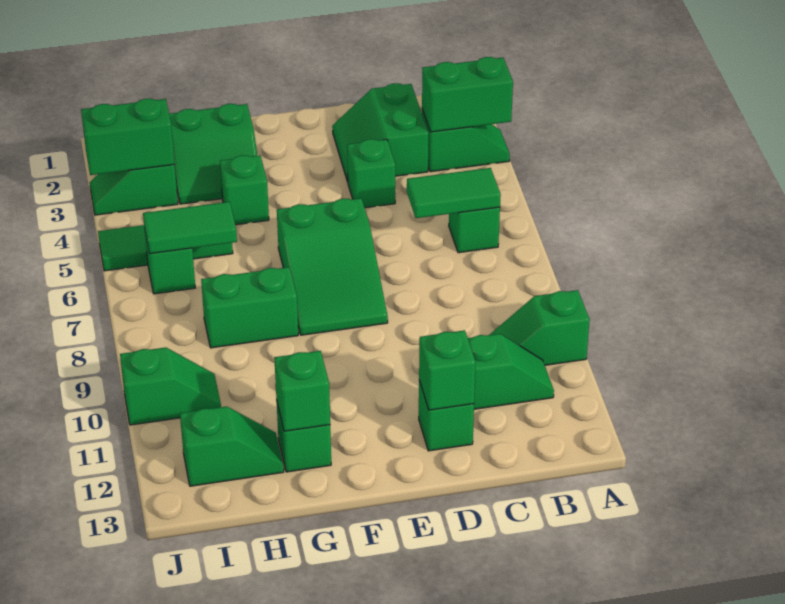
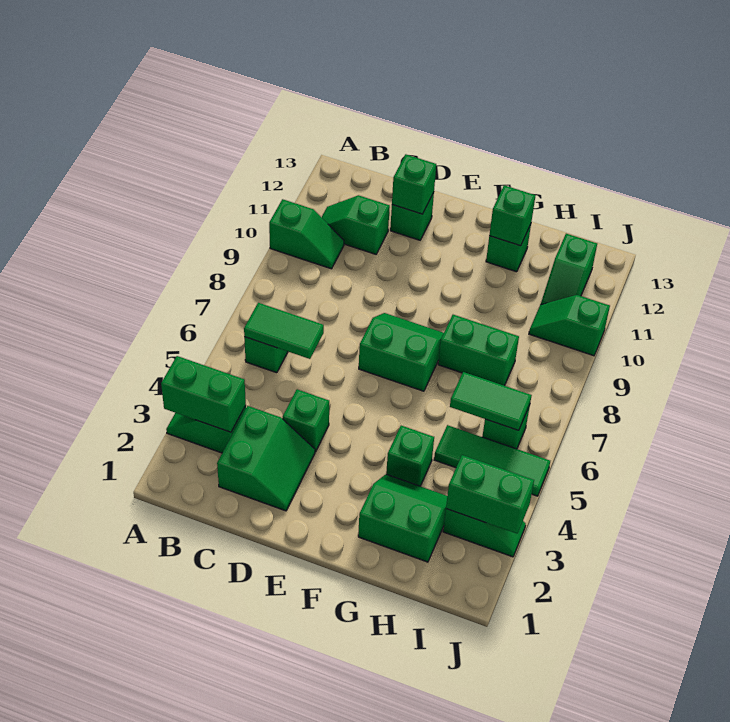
green 2x3 slope [277,198,388,335] -> green 2x2 slope [359,313,444,391]
green 1x2 slope [180,406,284,486] -> green 1x2 slope turned to [541,234,597,305]

